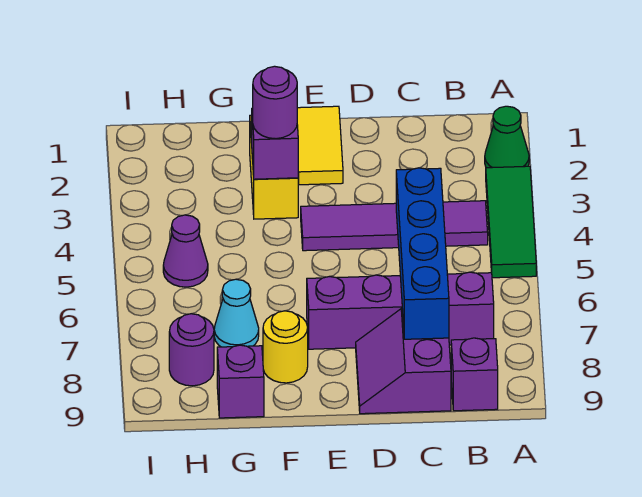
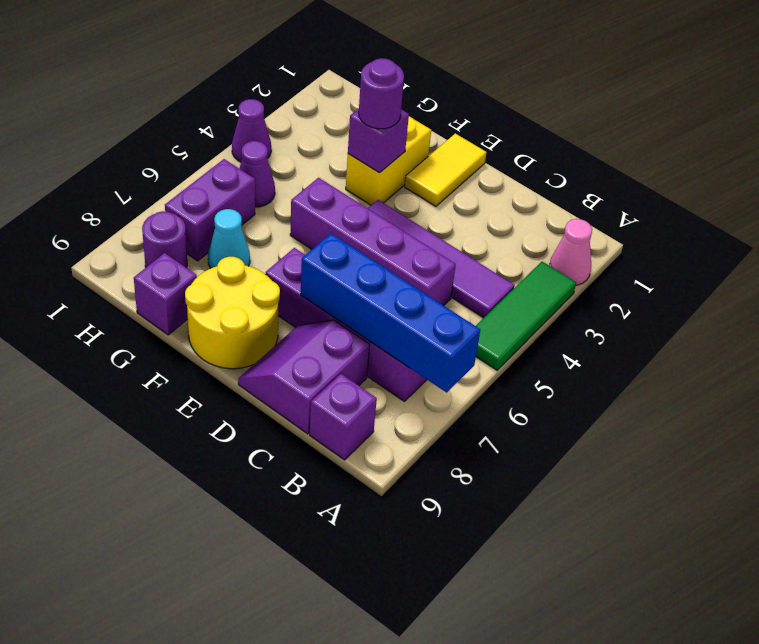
green 1x1 cone [485,106,529,168] -> pink 1x1 cone [550,219,592,285]
none -> purple 1x4 brick [290,178,456,306]
blue 1x4 brick [396,168,449,339] -> blue 1x4 brick turned to [301,233,480,393]
yellow 1x1 round brick [263,311,308,383] -> yellow 2x2 round brick [185,257,280,369]
none -> purple 1x2 brick [165,159,255,261]
none -> purple 1x1 cone [232,99,271,162]

